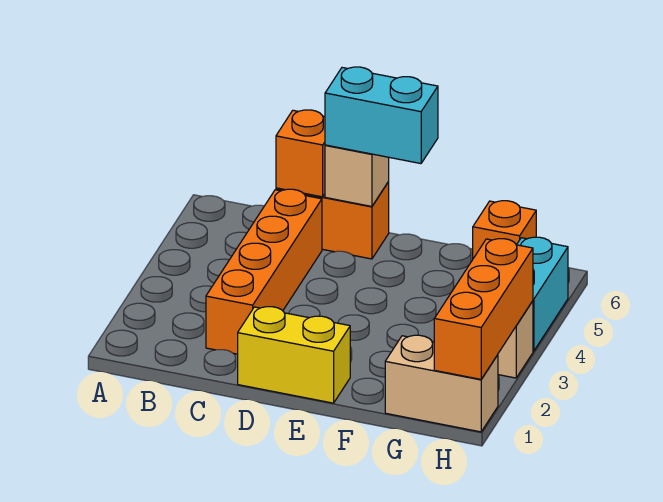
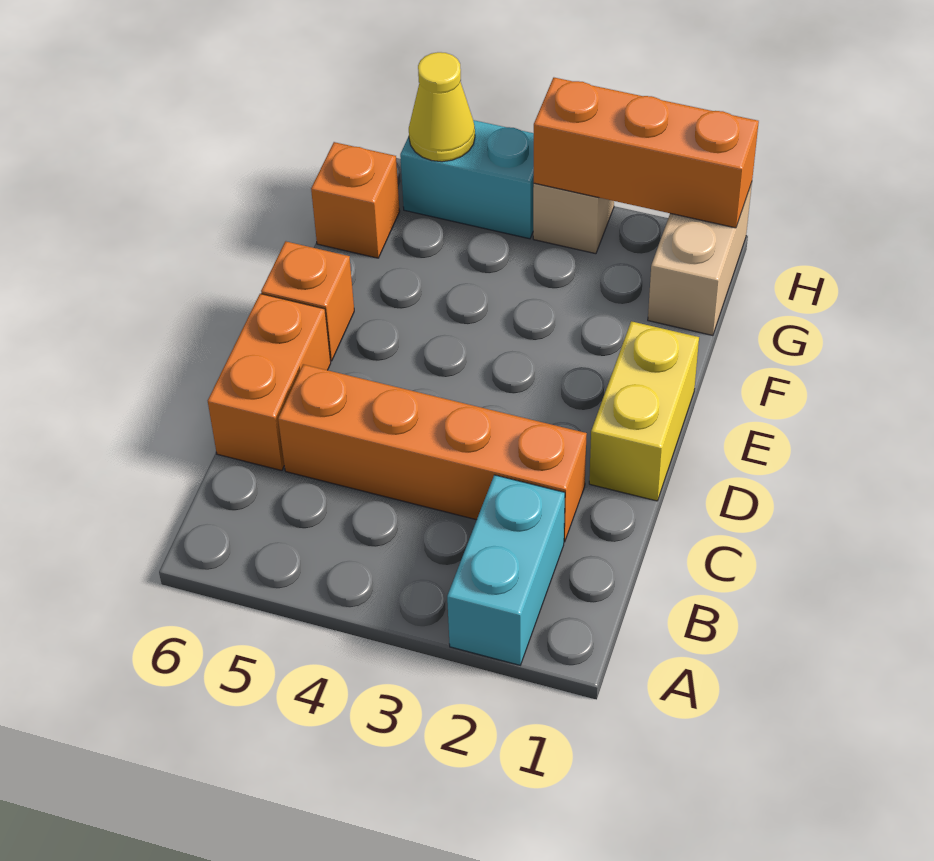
orange 1x1 brick [276,110,325,197] -> orange 1x1 brick moved to [261,241,354,361]
tan 1x1 brick [325,145,389,206] -> none
cyan 1x2 brick [325,67,438,164] -> cyan 1x2 brick moved to [447,475,565,665]
none -> yellow 1x1 cone [409,52,475,162]

